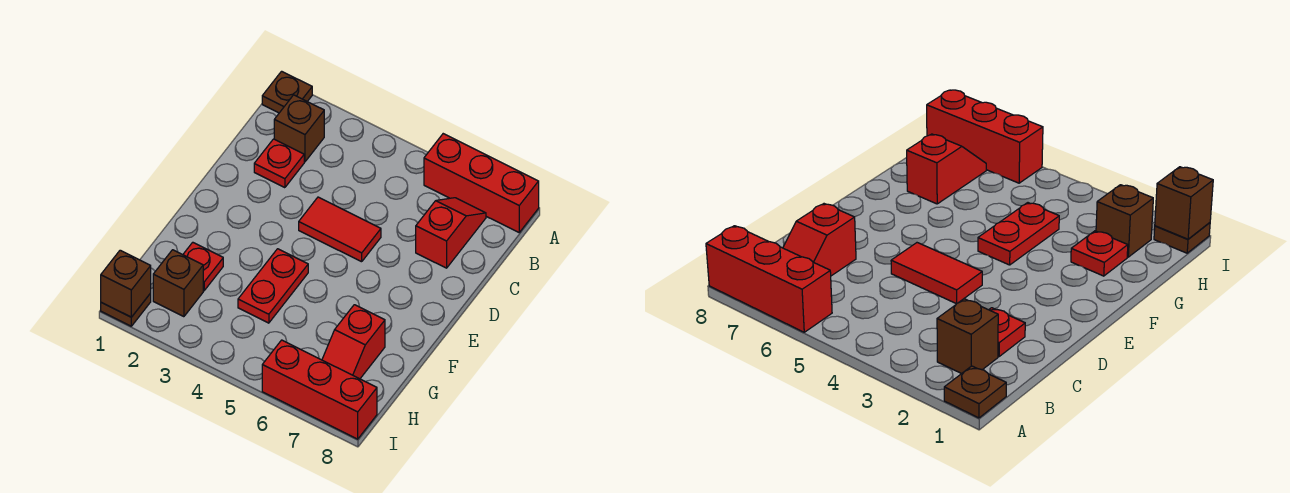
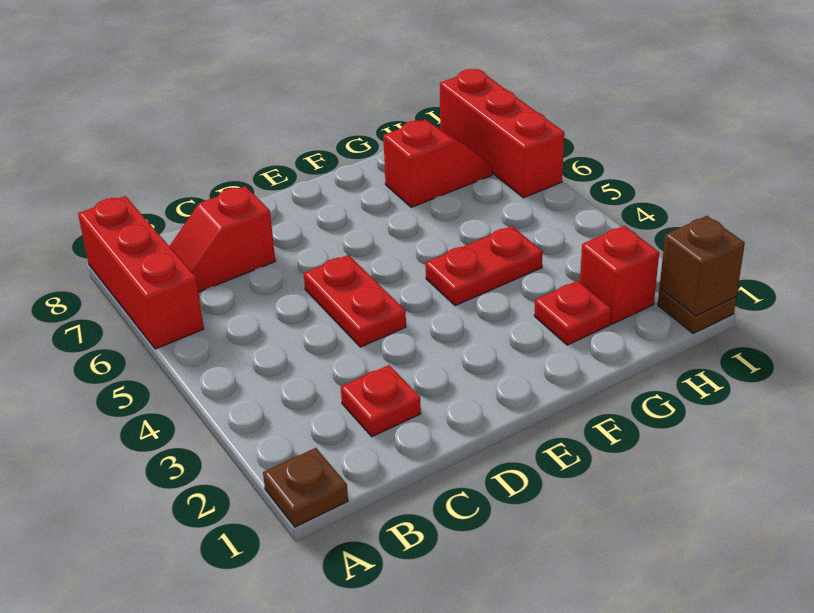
brown 1x1 brick [274,95,324,162] -> none
red 1x2 tile [299,197,381,262] -> red 1x2 plate [304,255,406,347]
brown 1x1 brick [153,250,203,317] -> red 1x1 brick [580,226,659,324]

